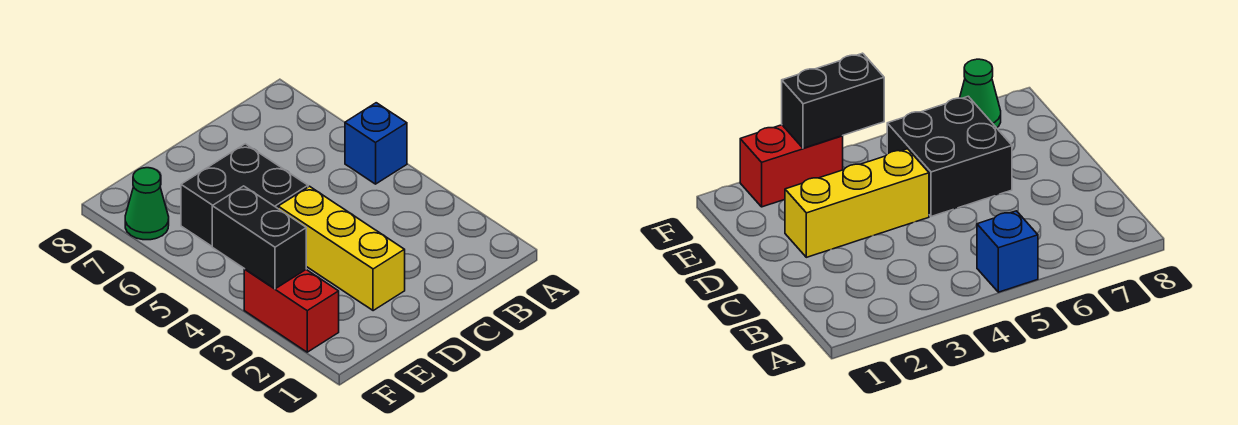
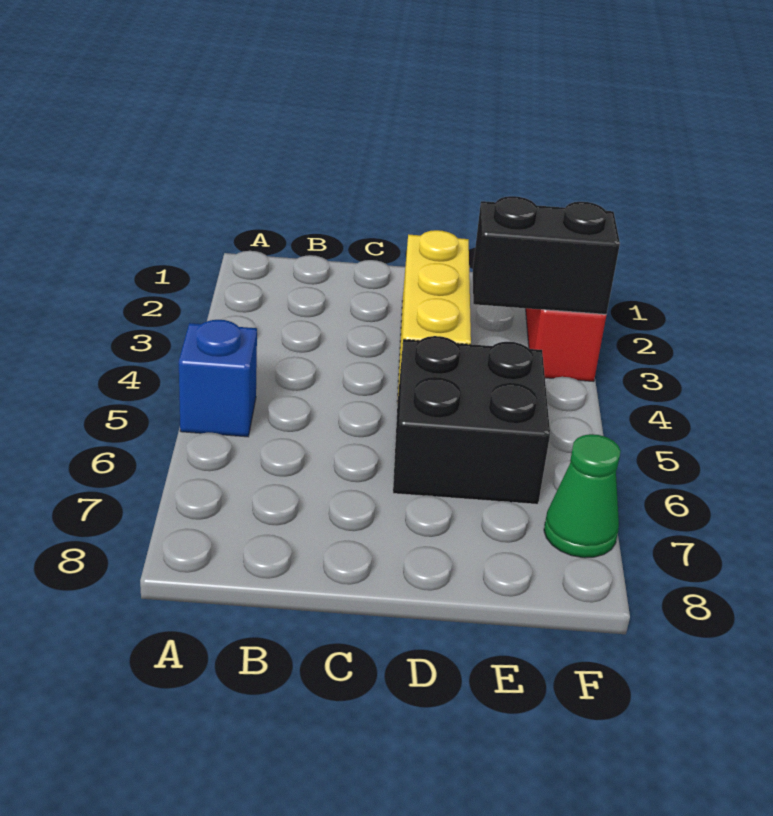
black 1x2 brick [212,186,306,289] -> black 1x2 brick turned to [473,196,620,314]

